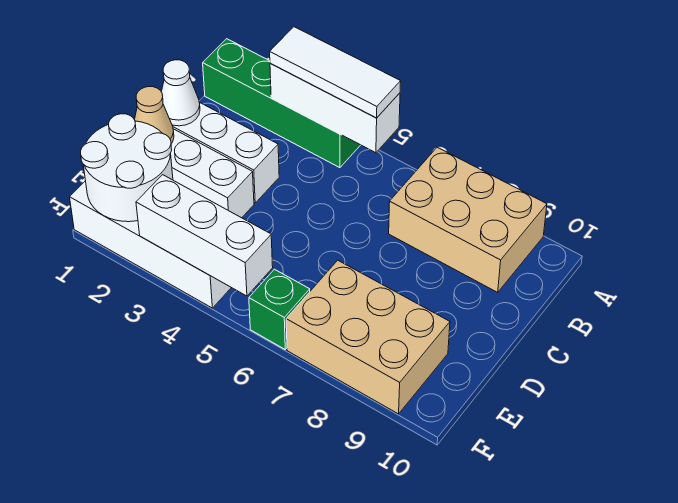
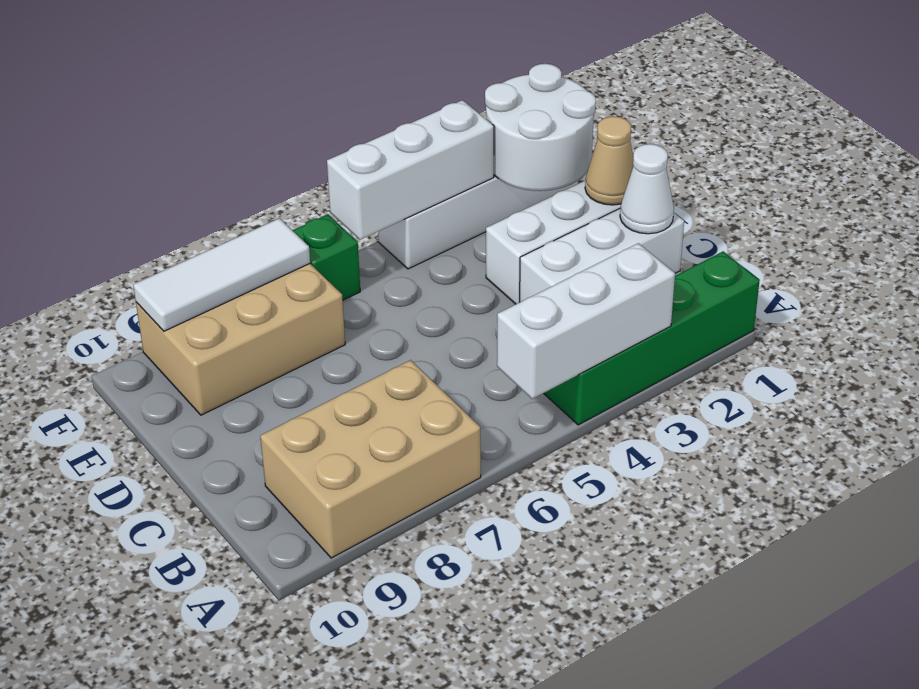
white 1x3 tile [270,27,401,118] -> white 1x3 tile moved to [133,218,310,331]

